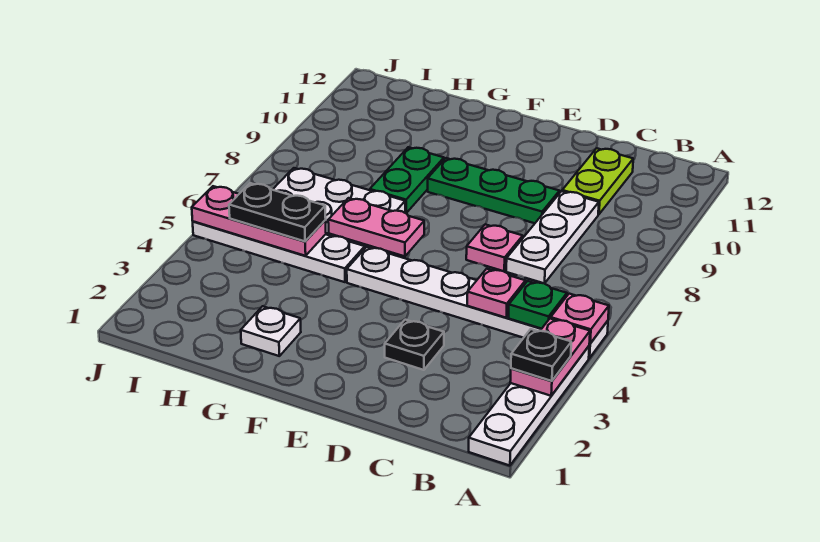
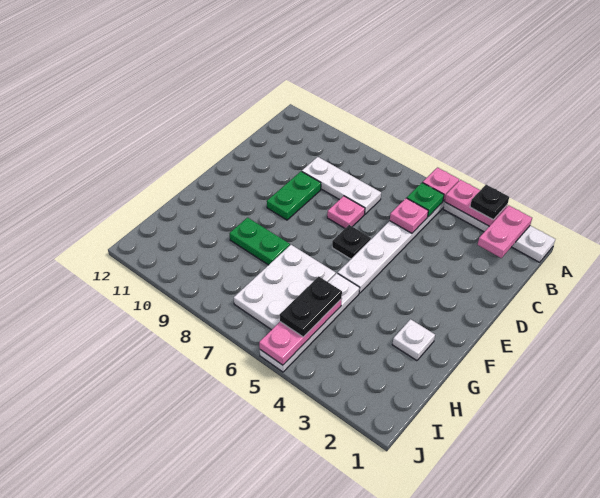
lime 1x2 plate [562,148,633,214] -> none
black 1x1 plate [385,320,444,370] -> black 1x1 plate moved to [332,225,371,259]
green 1x3 plate [428,158,559,223] -> green 1x2 plate [267,171,321,220]
pink 1x2 plate [328,198,424,256] -> pink 1x2 plate moved to [478,205,532,258]

